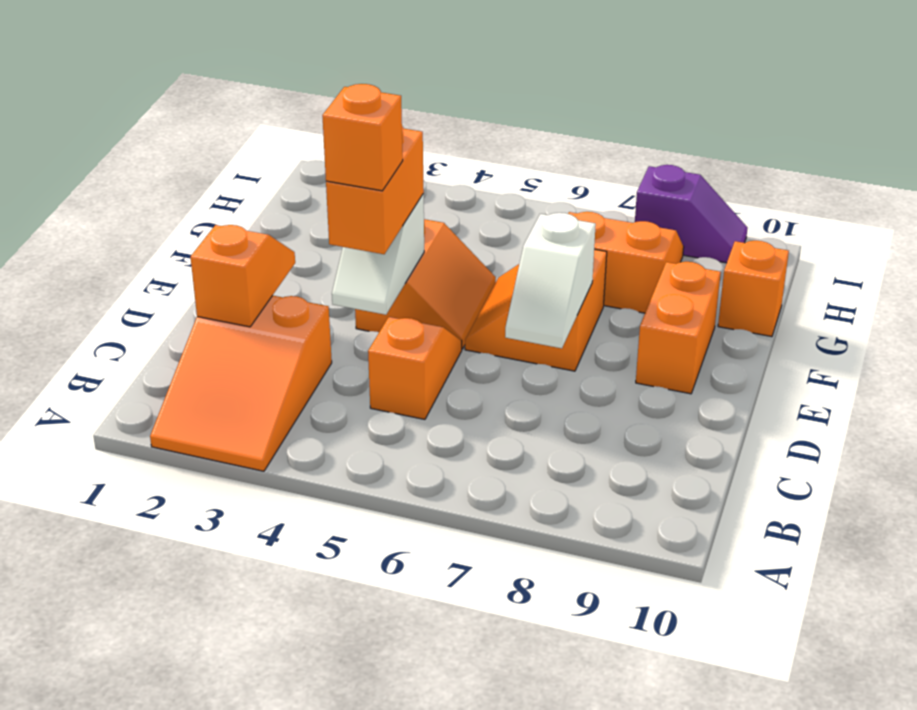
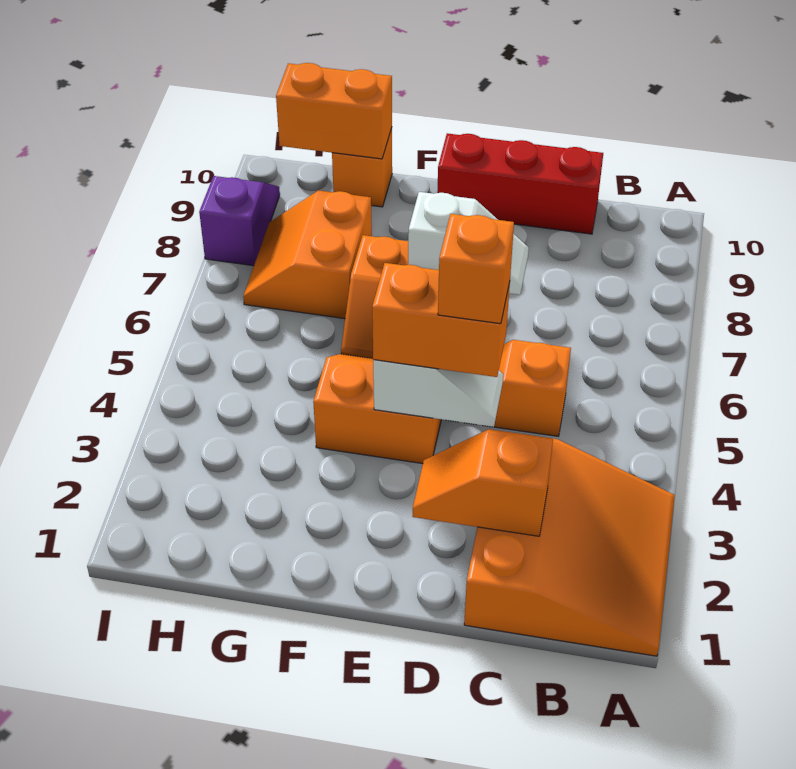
orange 2x3 slope [150,296,332,471] -> orange 3x3 slope [464,430,675,656]
none -> red 1x3 brick [437,133,603,234]
orange 1x2 brick [636,262,721,394] -> orange 1x2 brick moved to [276,63,392,159]

